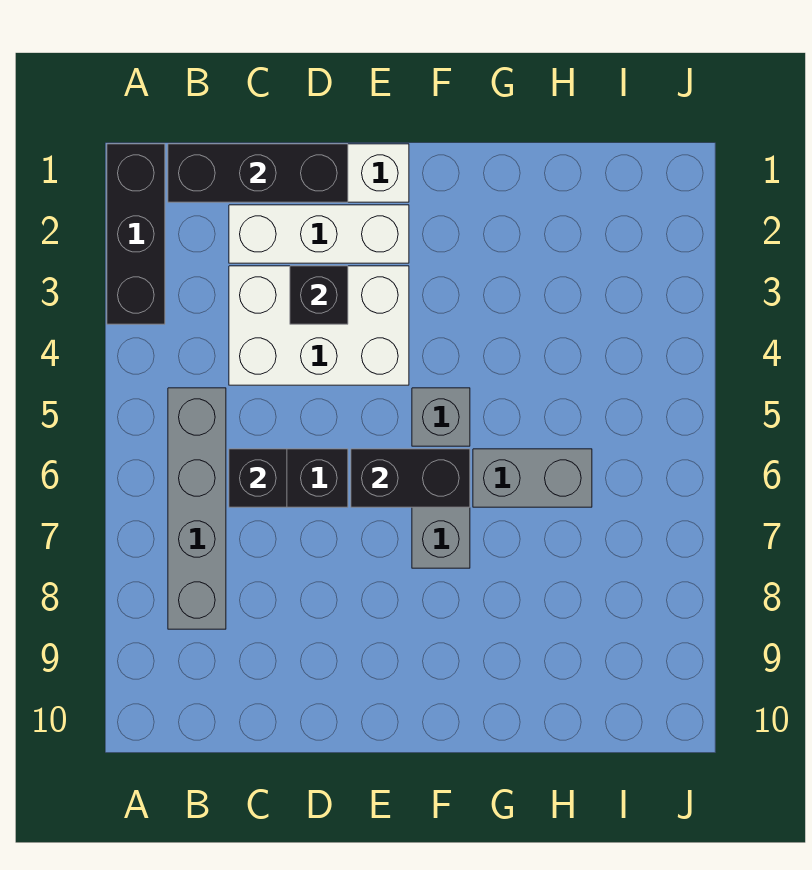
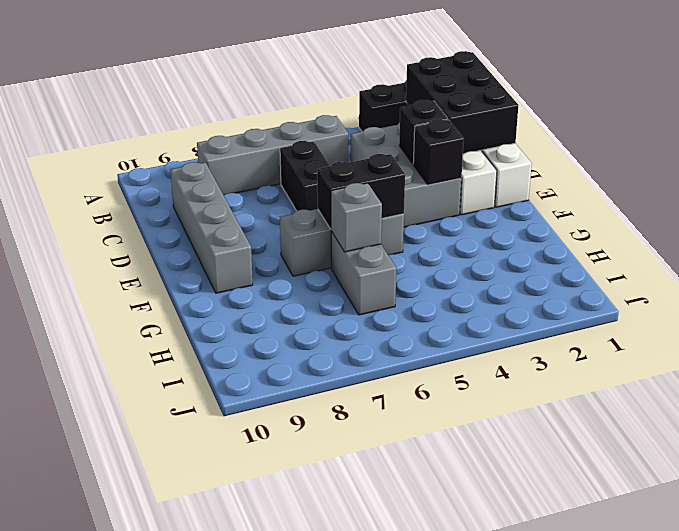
black 1x3 brick [168,144,348,202] -> black 2x3 brick [406,51,518,154]
white 2x3 brick [229,266,409,385] -> grey 2x3 brick [351,123,461,227]
black 1x1 brick [229,449,287,507] -> black 1x1 brick moved to [413,119,464,184]
none -> grey 1x4 brick [171,162,253,293]
black 1x2 brick [351,449,470,507] -> black 1x2 brick turned to [317,154,405,229]
none -> grey 1x1 brick [331,183,382,252]

